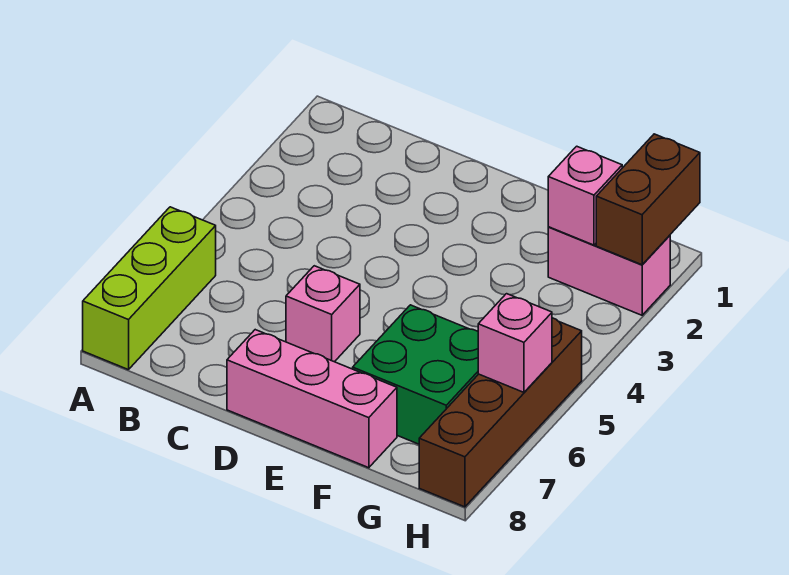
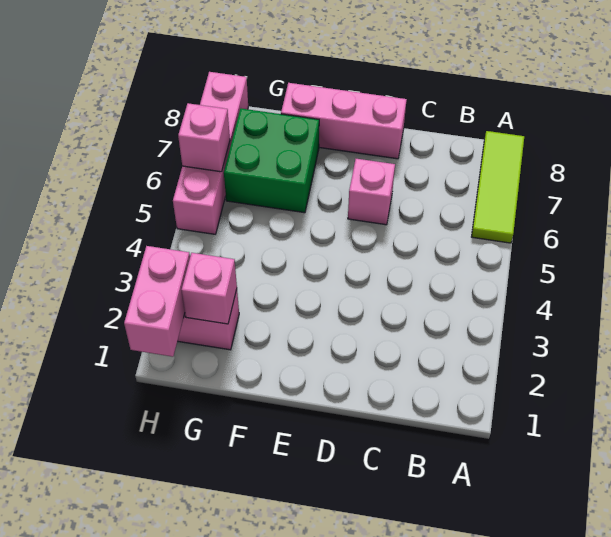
lime 1x3 brick [83,207,216,370] -> lime 1x3 tile [472,131,524,243]
brown 1x2 brick [596,134,700,265] -> pink 1x2 brick [124,246,190,357]
brown 1x4 brick [419,318,582,507] -> pink 1x4 brick [173,72,248,234]

